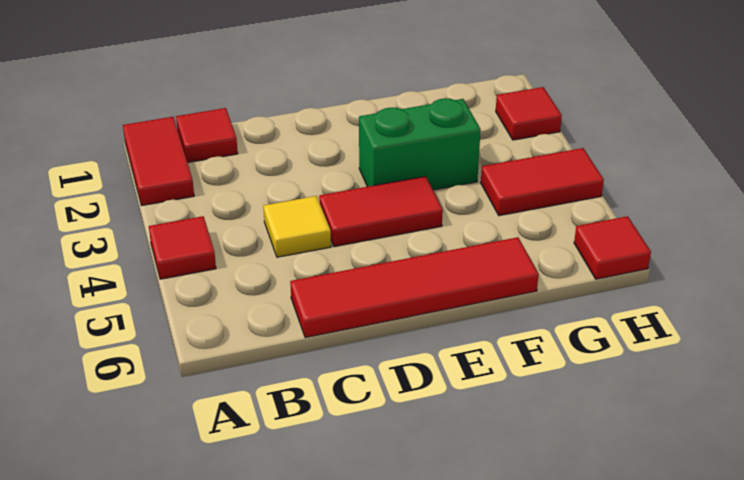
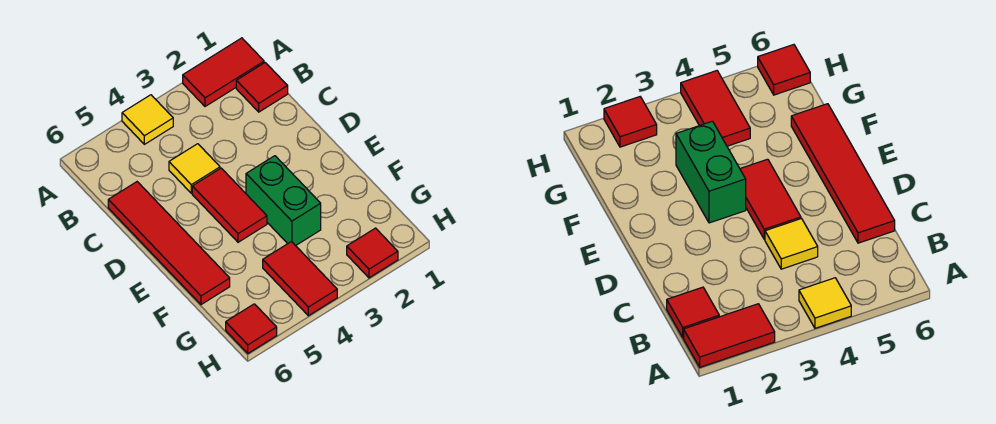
red 1x1 tile [149,216,216,279] -> yellow 1x1 tile [122,95,173,144]

